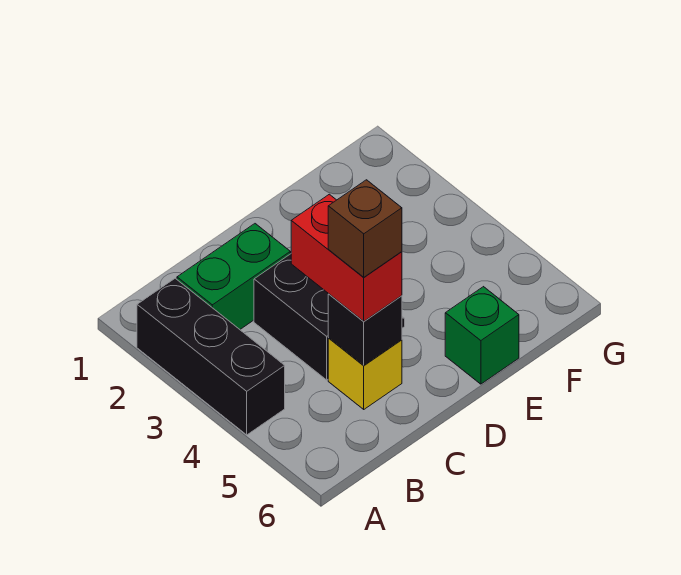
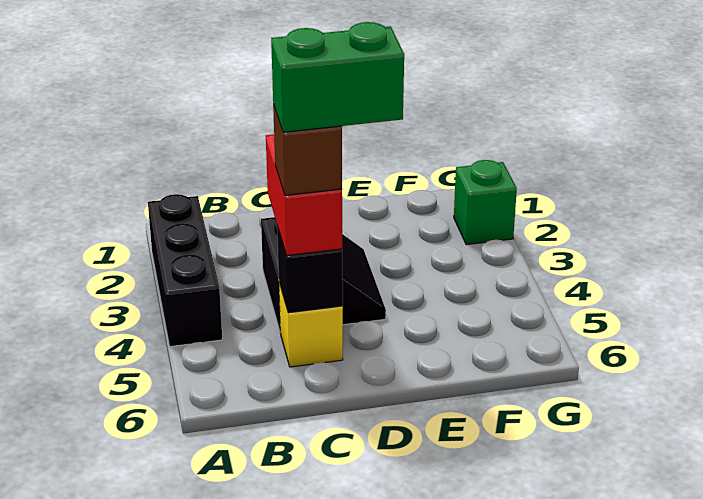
green 1x2 brick [177,224,290,329] -> green 1x2 brick moved to [271,22,404,132]
green 1x1 brick [445,287,519,384] -> green 1x1 brick moved to [454,160,517,245]

